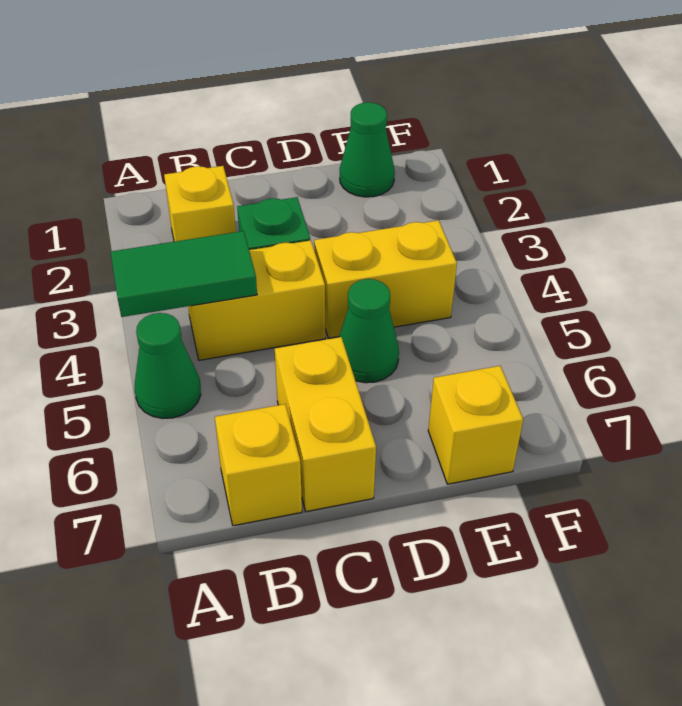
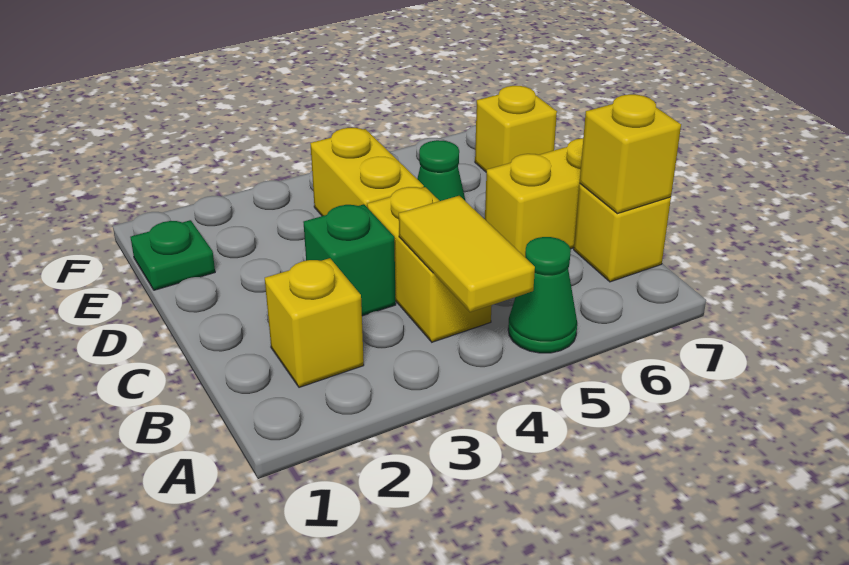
green 1x2 tile [111,231,257,317] -> yellow 1x2 tile [399,196,535,312]
none -> yellow 1x1 brick [580,94,681,214]
green 1x1 cone [340,102,395,197] -> green 1x1 plate [130,220,215,290]

